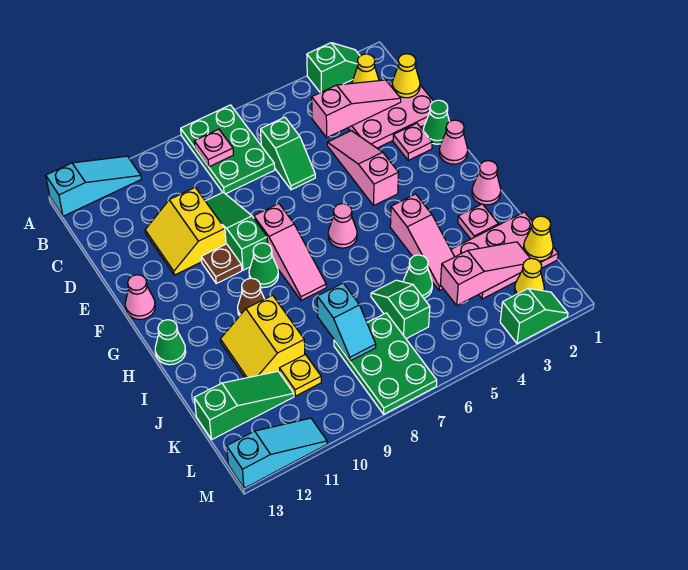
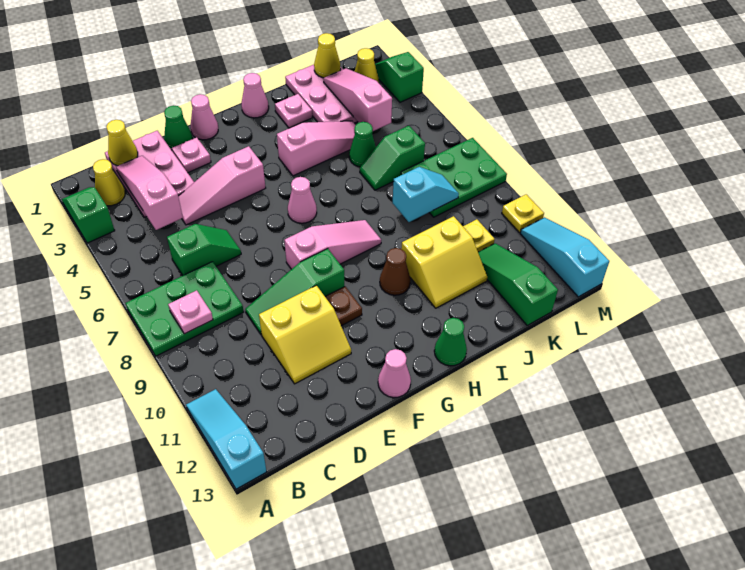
green 1x1 cone [249,243,278,288] -> none
none -> yellow 1x1 plate [502,194,544,232]

